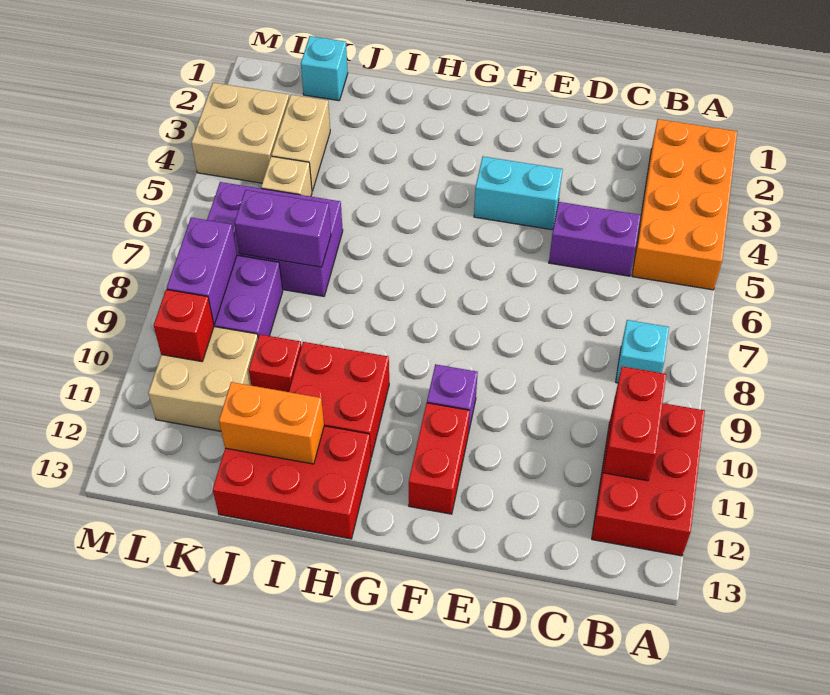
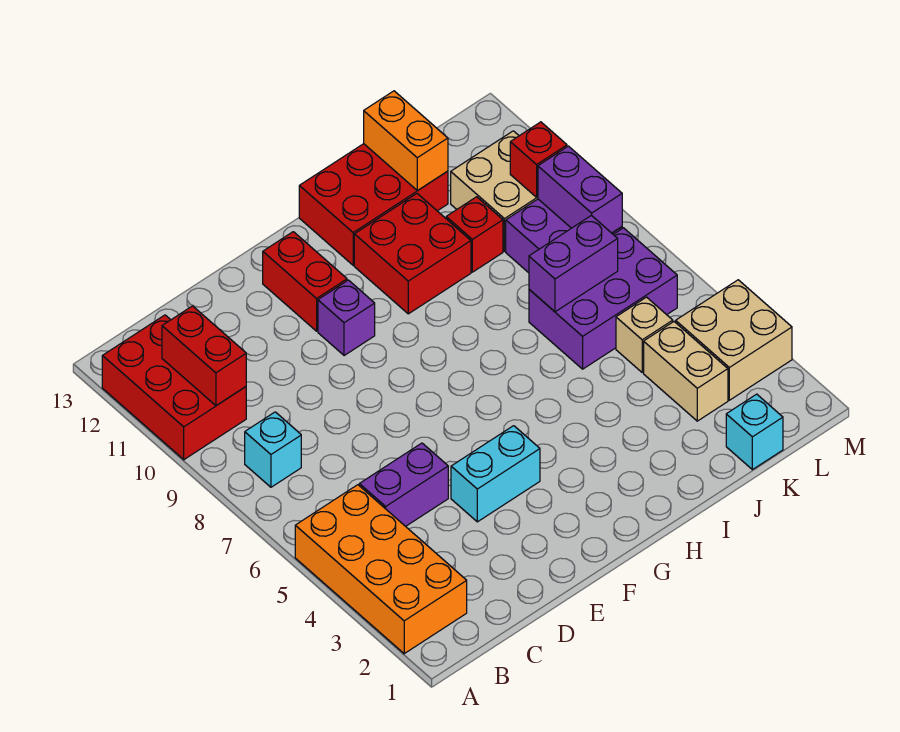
orange 1x2 brick [219,382,324,464] -> orange 1x2 brick turned to [364,91,448,191]

